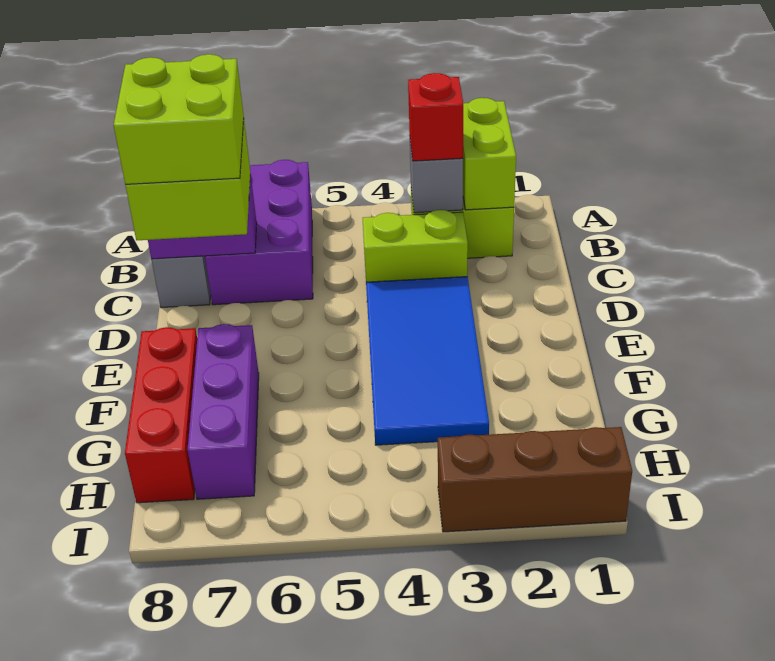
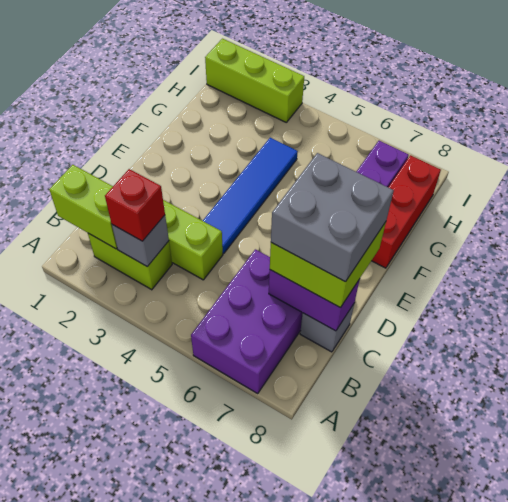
lime 1x2 brick [463,98,516,210] -> lime 1x2 brick turned to [49,165,117,249]
lime 2x2 brick [114,54,244,184] -> grey 2x2 brick [271,153,394,282]
blue 2x4 tile [366,277,489,445] -> blue 1x4 tile [203,138,298,253]
brown 1x3 brick [438,427,632,532] -> lime 1x3 brick [205,39,304,122]

